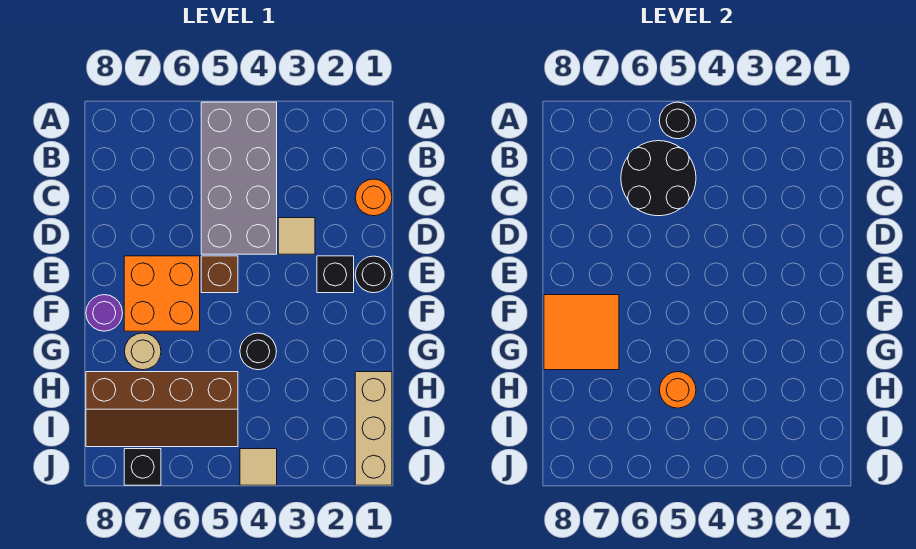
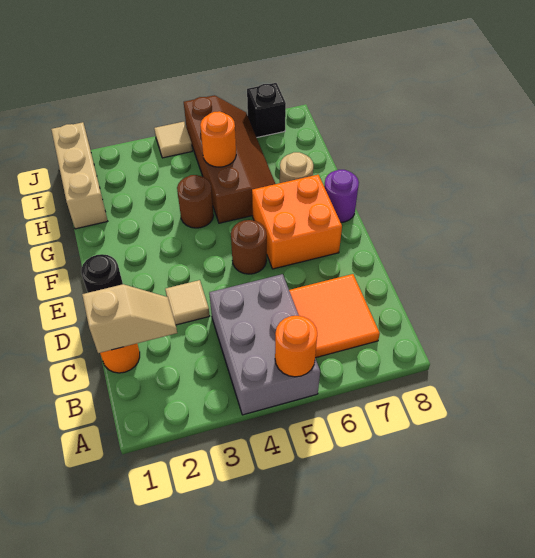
grey 2x4 brick [201,102,277,254] -> grey 2x3 brick [209,274,320,415]
black 1x1 round brick [659,102,696,139] -> orange 1x1 round brick [275,316,317,377]
black 2x2 round brick [621,141,696,216] -> none
none -> tan 1x2 slope [82,284,177,353]
black 1x1 brick [317,256,354,293] -> none
brown 1x1 brick [201,256,238,293] -> brown 1x1 round brick [231,220,267,274]
orange 2x2 tile [544,295,619,370] -> orange 2x2 tile moved to [289,274,380,358]
black 1x1 round brick [240,333,276,370] -> brown 1x1 round brick [177,175,214,228]
brown 2x4 slope [86,372,238,447] -> brown 2x4 slope turned to [184,95,275,223]

